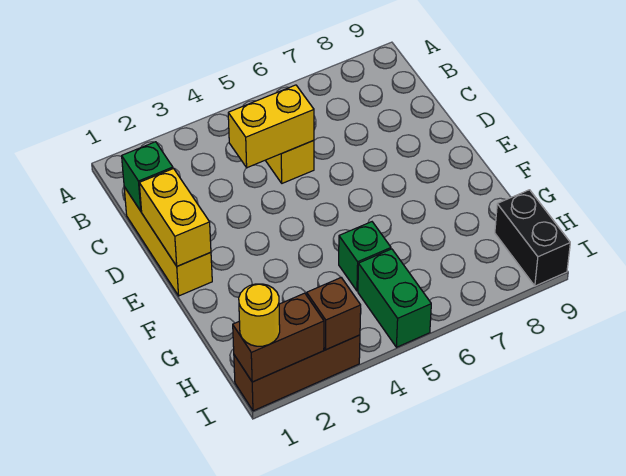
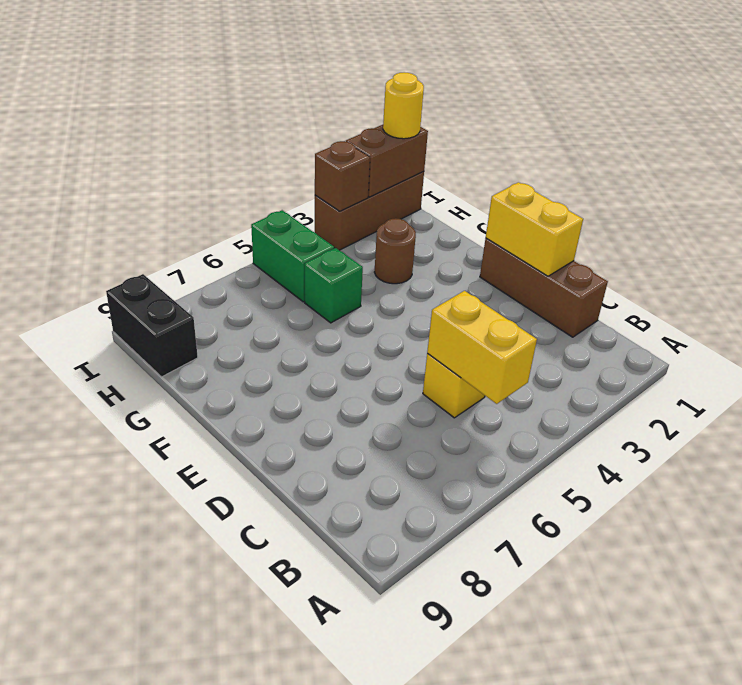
yellow 1x3 brick [124,187,212,296] -> brown 1x3 brick [480,238,608,337]
green 1x1 brick [122,142,173,211] -> none
yellow 1x2 brick [228,85,314,168] -> yellow 1x2 brick turned to [427,291,537,404]
none -> brown 1x1 round brick [374,218,416,284]

